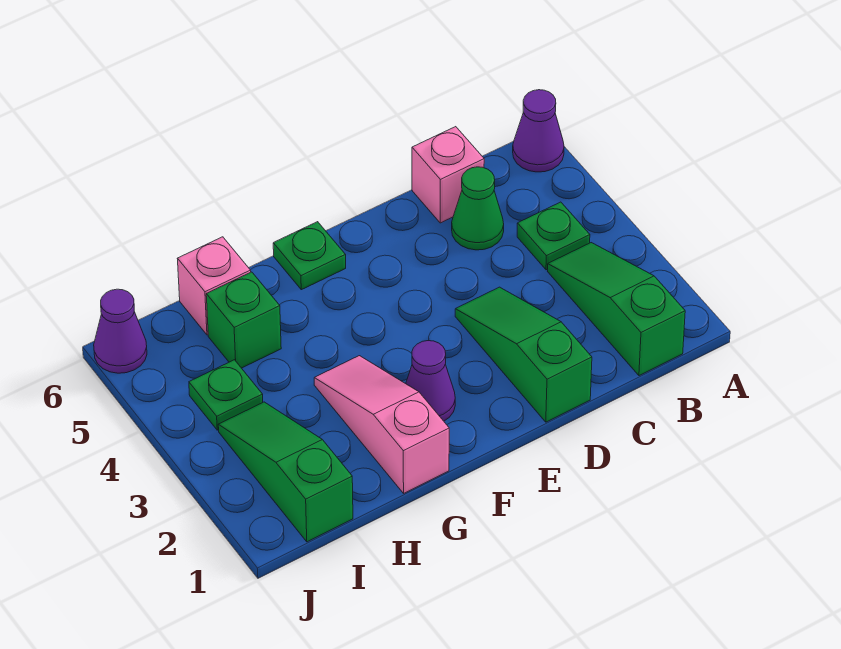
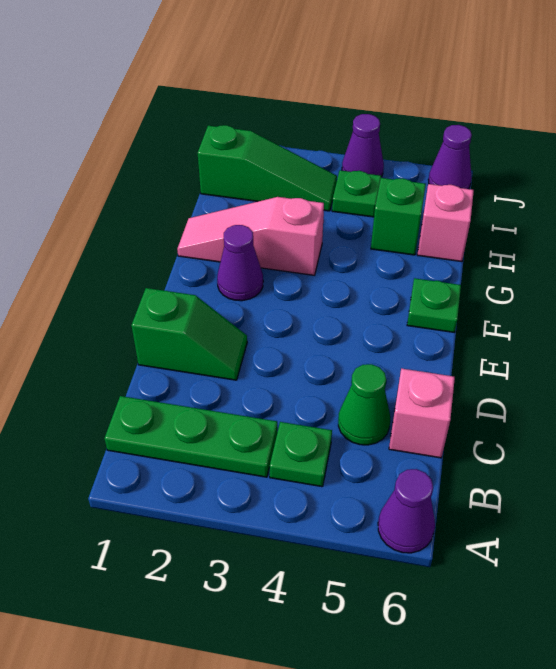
green 1x3 slope [548,243,685,376] -> green 1x3 plate [104,396,277,477]
green 1x3 slope [455,287,592,422] -> green 1x2 slope [131,288,247,380]
pink 1x3 slope [314,356,449,493] -> pink 1x3 slope turned to [177,197,324,275]
none -> purple 1x1 cone [342,114,384,177]

